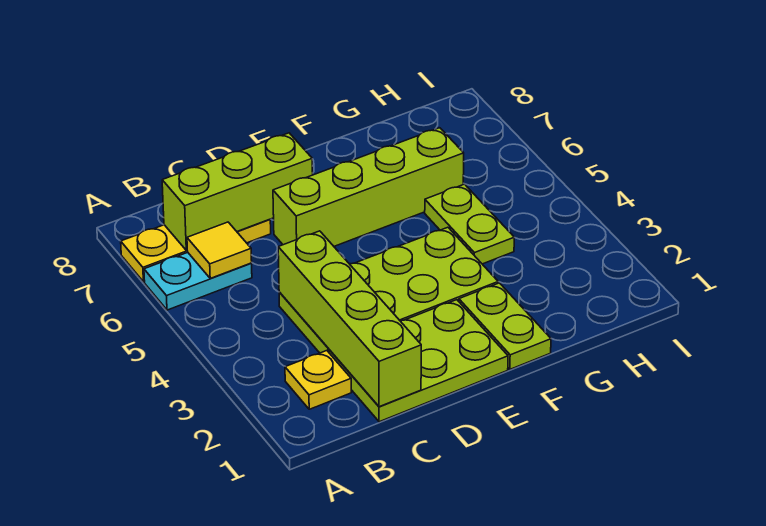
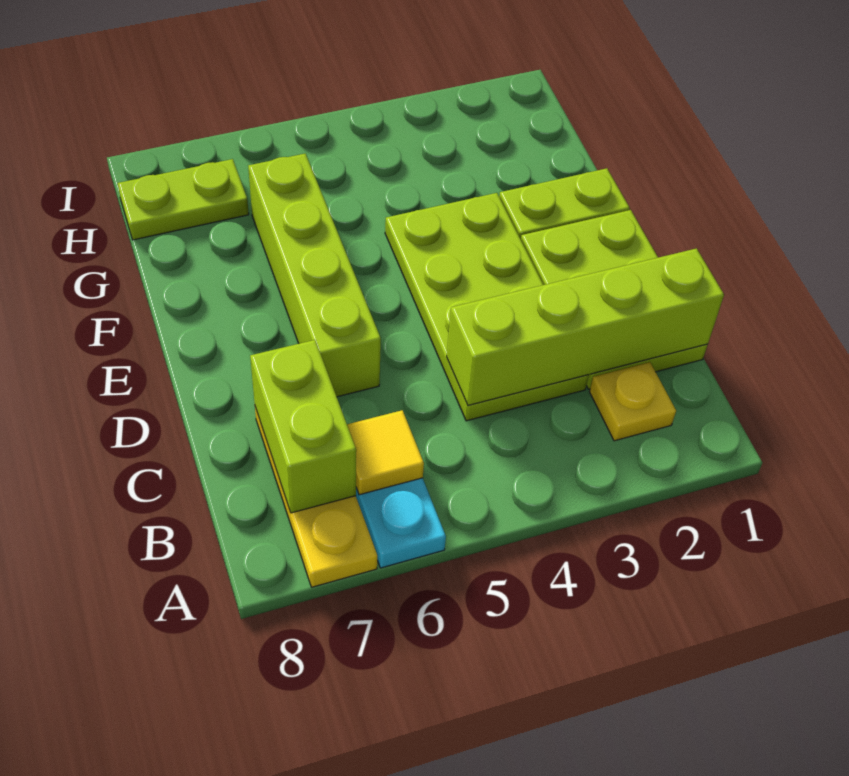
lime 1x3 brick [162,133,313,251] -> lime 1x2 brick [250,340,356,513]
lime 1x2 plate [425,184,514,264] -> lime 1x2 plate moved to [118,159,249,240]

